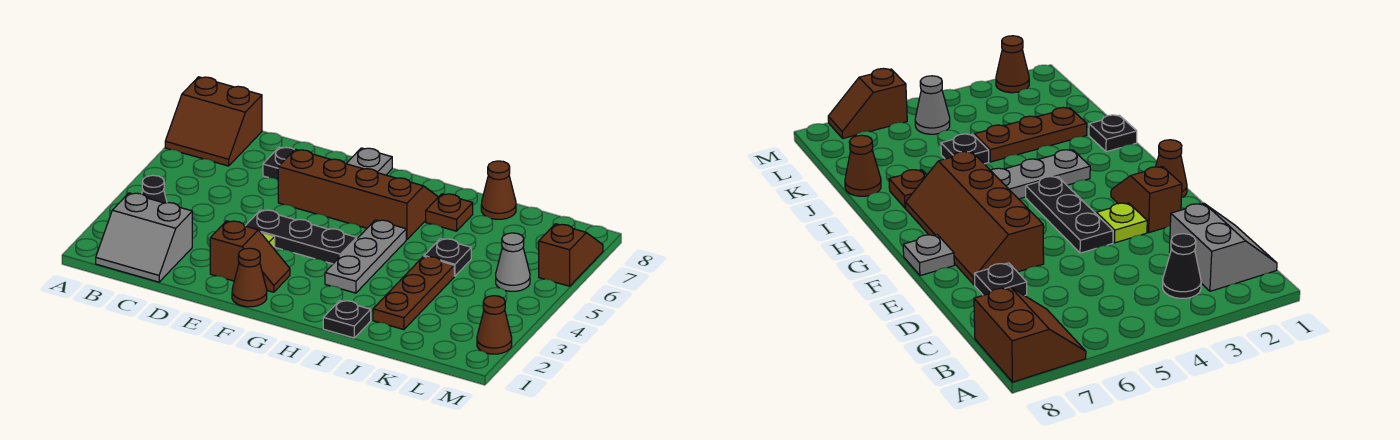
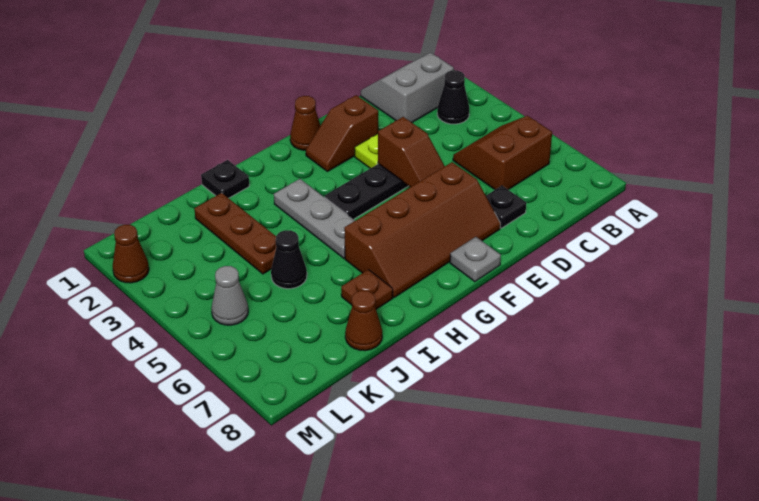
brown 2x2 slope [165,77,262,166] -> brown 2x2 slope moved to [453,116,552,190]
black 1x1 plate [424,239,471,276] -> black 1x1 cone [271,230,307,289]
brown 1x2 slope [539,224,603,286] -> brown 1x2 slope moved to [378,117,445,187]

